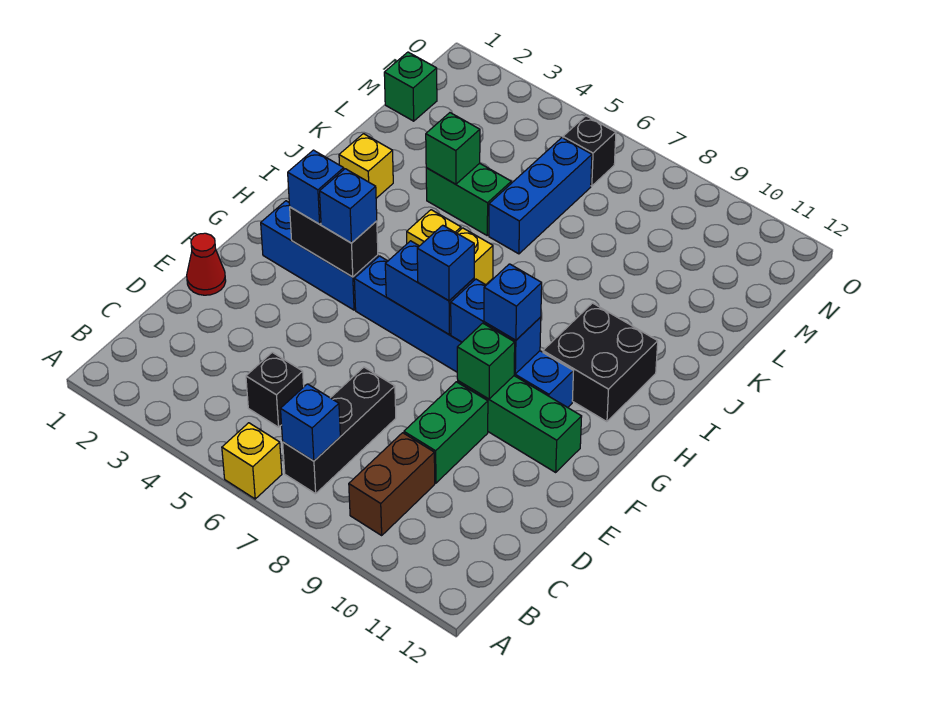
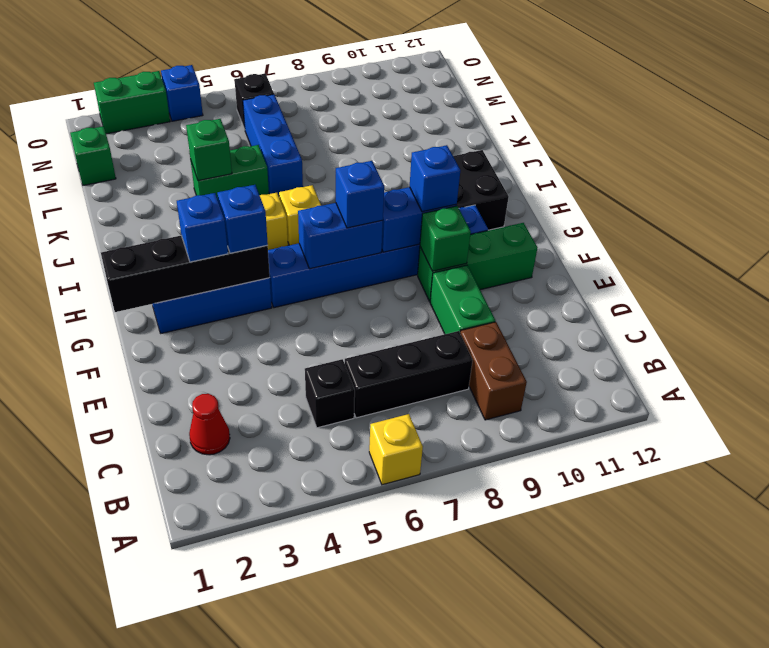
black 1x3 brick [283,367,396,494] -> black 1x3 brick turned to [345,331,473,418]
blue 1x1 brick [281,384,340,461] -> blue 1x1 brick moved to [161,65,203,121]
red 1x1 cone [187,233,226,295] -> red 1x1 cone moved to [189,394,230,455]
black 1x2 brick [290,207,378,277] -> black 1x4 brick [101,235,270,312]
yellow 1x1 brick [339,134,393,198] -> none
none -> green 1x2 brick [94,71,170,134]

